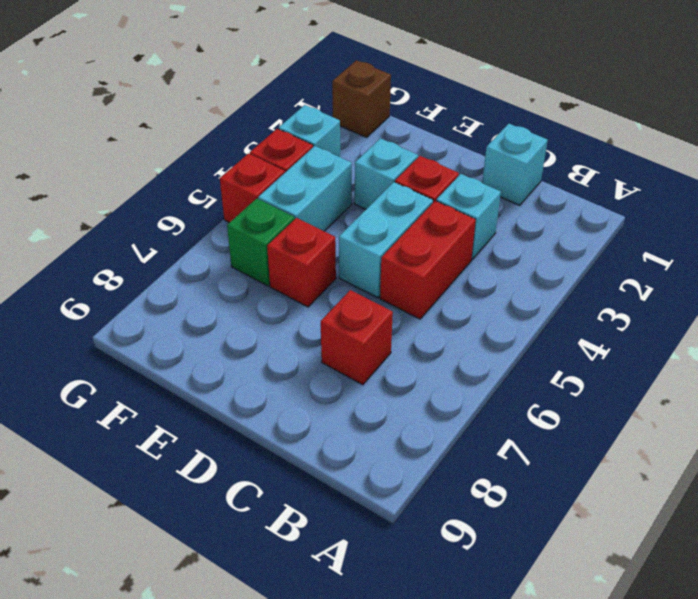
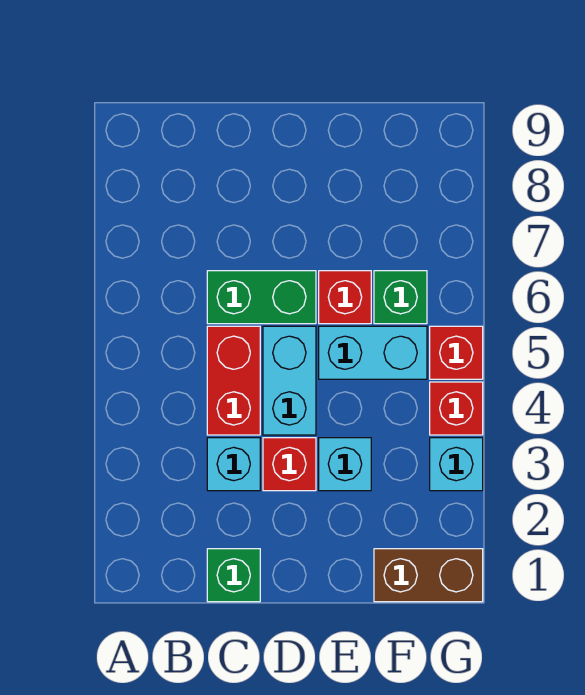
cyan 1x1 brick [482,124,548,205] -> green 1x1 brick [207,549,260,602]
none -> green 1x2 brick [207,271,316,324]
red 1x1 brick [321,290,393,385] -> none
cyan 1x2 brick [258,146,352,231] -> cyan 1x2 brick turned to [319,326,427,379]
brown 1x1 brick [332,60,391,137] -> brown 1x2 brick [374,549,483,602]

